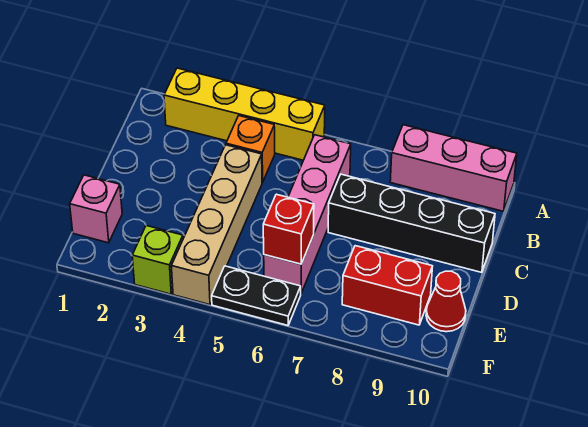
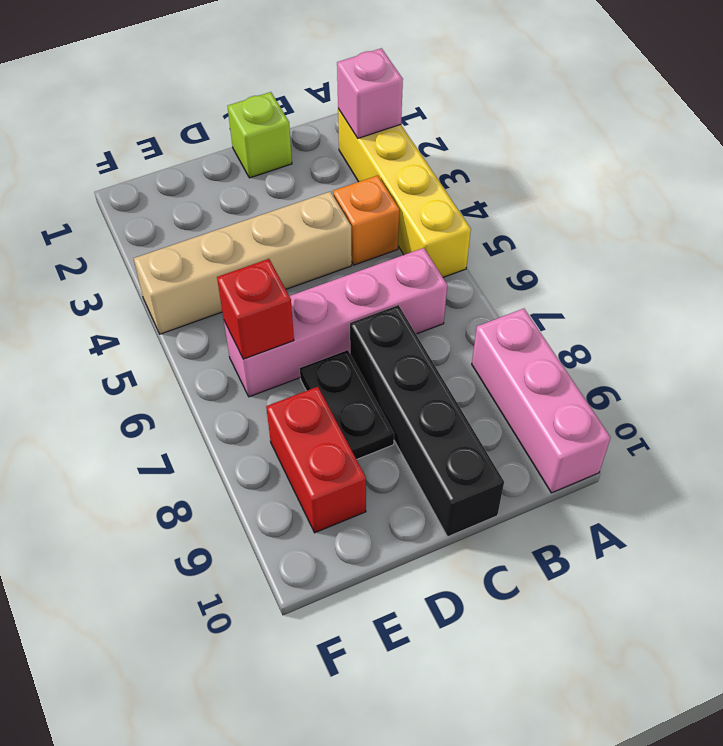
pink 1x1 brick [70,175,122,243] -> pink 1x1 brick moved to [337,48,403,138]
red 1x1 cone [426,271,466,332] -> none
lime 1x1 brick [132,226,183,294] -> lime 1x1 brick moved to [228,92,292,178]
black 1x2 plate [212,266,301,325] -> black 1x2 plate moved to [300,350,394,459]

